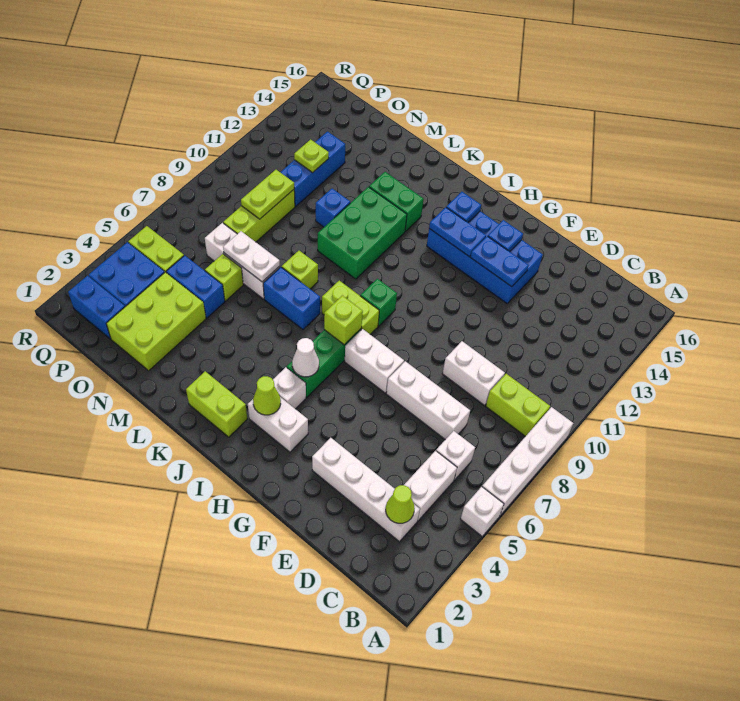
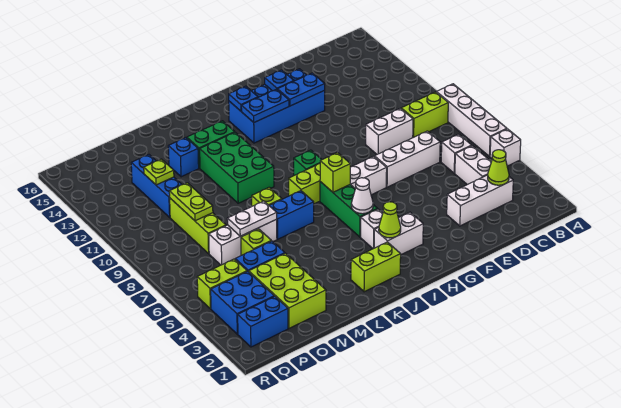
white 1x4 brick [312,438,420,542] -> white 1x3 brick [447,175,513,226]
blue 1x1 brick [316,189,350,227] -> blue 1x1 brick moved to [168,138,199,177]

